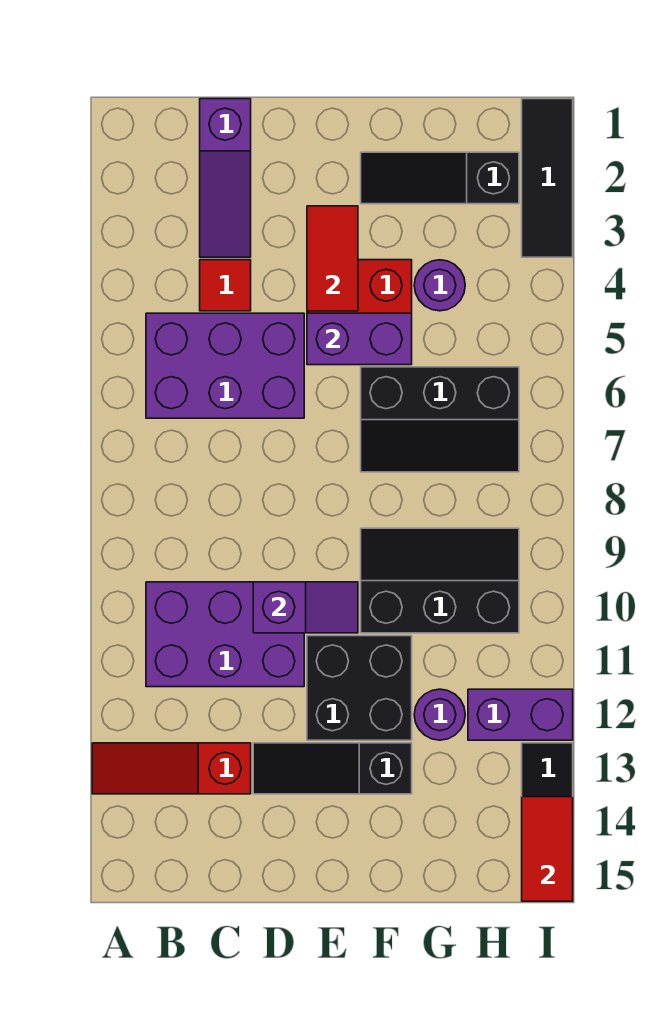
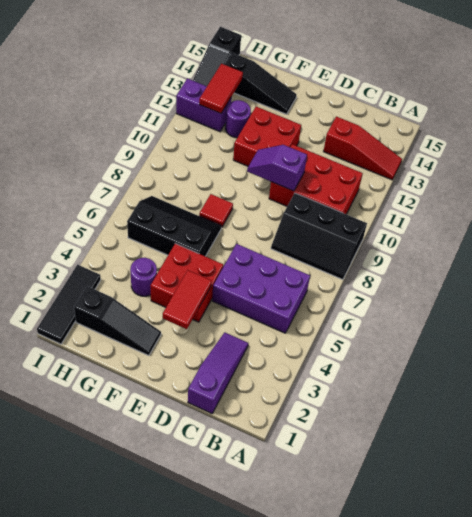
purple 2x3 brick [146,582,304,687] -> red 2x3 brick [269,144,363,214]
red 1x1 tile [200,260,251,311] -> red 1x1 tile moved to [199,194,233,228]
black 1x3 slope [253,743,412,794] -> black 1x3 slope moved to [224,53,296,114]
purple 1x2 brick [307,313,412,365] -> none
black 2x2 brick [307,636,412,740] -> red 2x2 brick [233,107,301,166]
black 2x3 slope [361,528,519,633] -> black 2x3 slope moved to [271,193,367,280]
red 1x2 tile [522,797,573,901] -> red 1x2 tile moved to [199,64,243,113]

